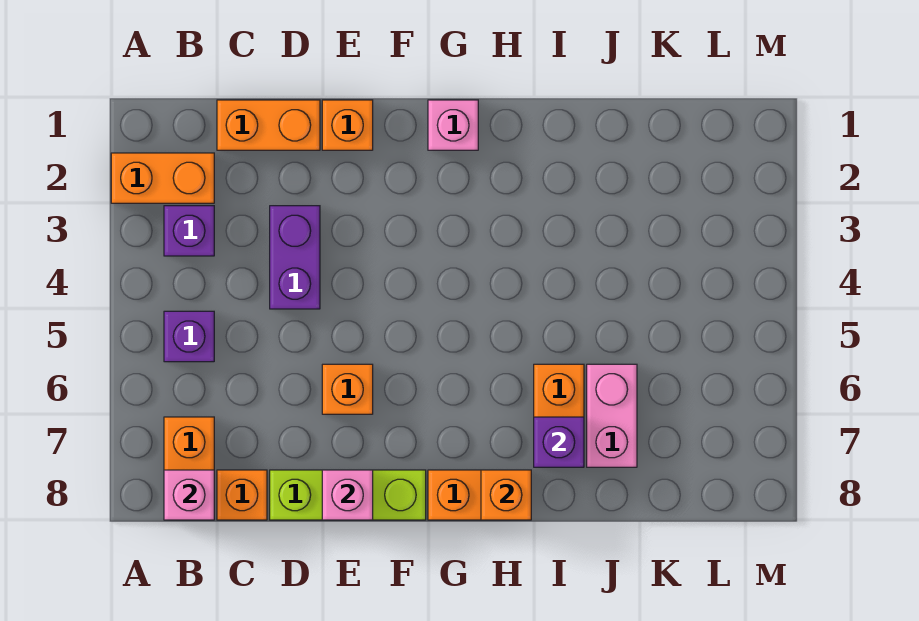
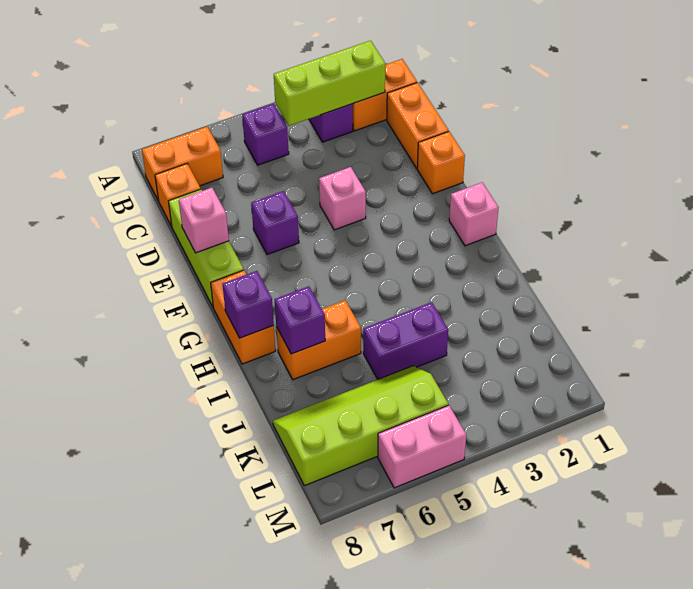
orange 1x2 brick [111,153,214,203] -> orange 1x2 brick turned to [353,59,417,131]
none -> lime 1x3 brick [274,41,385,126]
pink 1x1 brick [164,470,214,520] -> pink 1x1 brick moved to [319,167,366,230]
purple 1x2 brick [270,206,320,309] -> purple 1x2 brick moved to [363,302,448,379]
orange 1x1 brick [322,364,373,414] -> purple 1x1 brick [251,191,299,255]
orange 1x1 brick [481,470,531,520] -> purple 1x1 brick [223,271,274,338]
pink 1x2 brick [587,364,637,467] -> pink 1x2 brick moved to [378,405,466,488]
none -> lime 2x4 slope [273,366,448,486]

